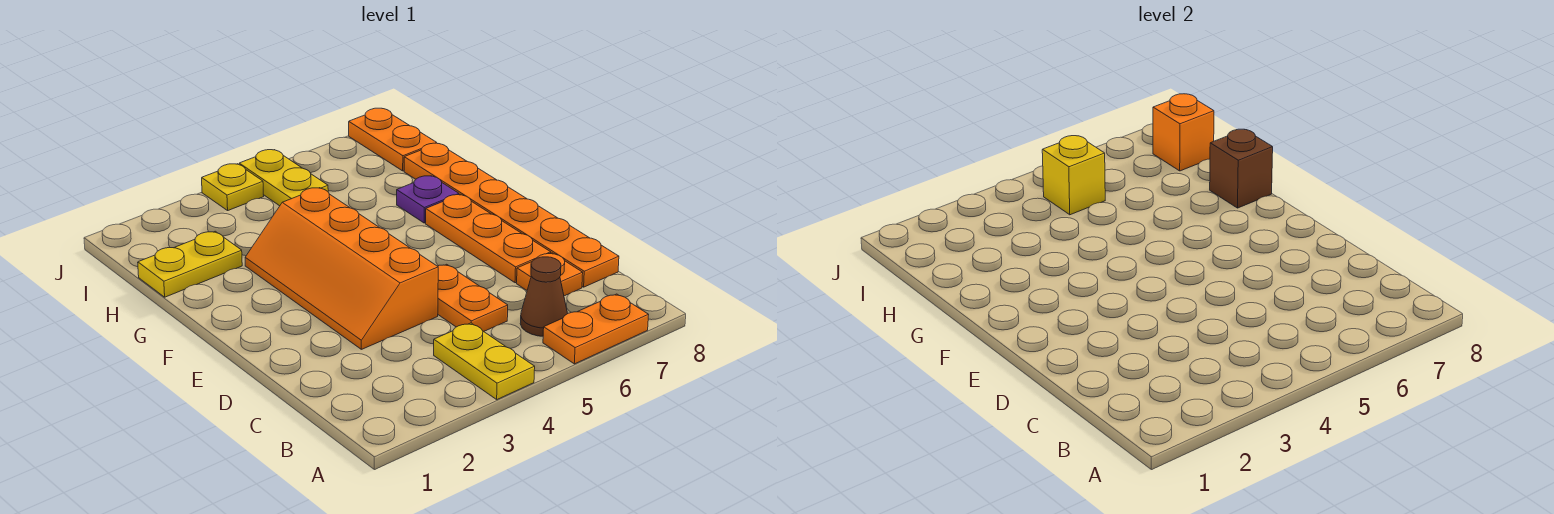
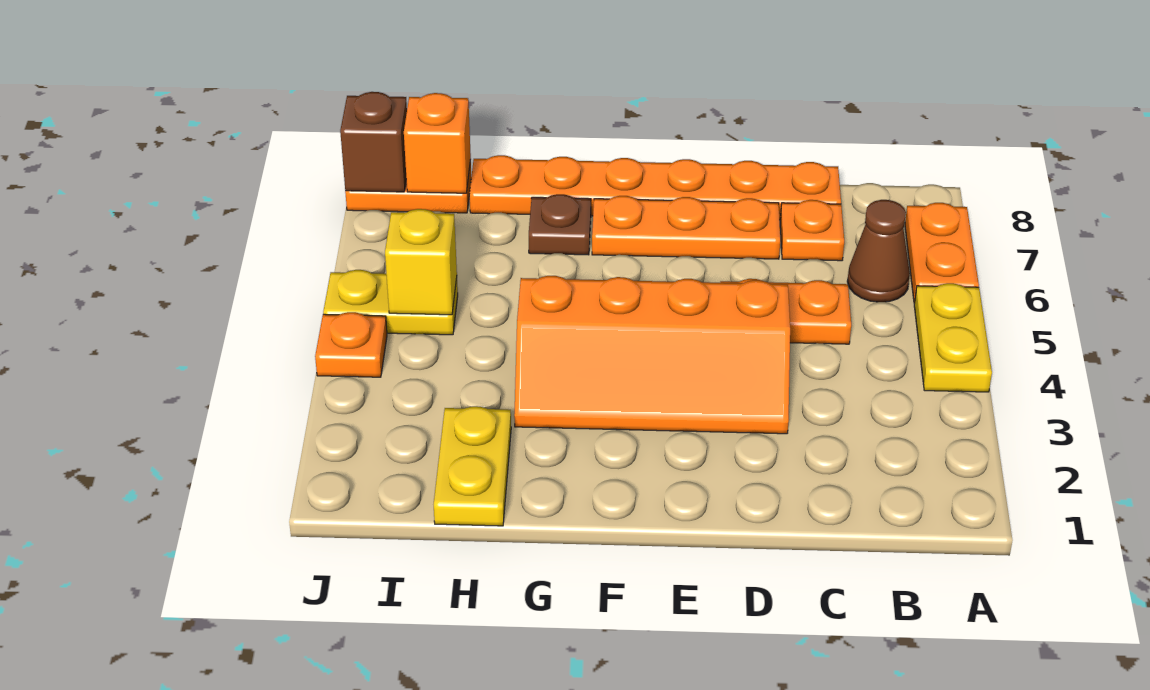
yellow 1x2 plate [434,323,535,399] -> yellow 1x2 plate turned to [914,283,992,392]
purple 1x1 plate [397,176,459,223] -> brown 1x1 plate [529,194,591,255]
brown 1x1 brick [1210,129,1273,208] -> brown 1x1 brick moved to [340,92,407,192]
yellow 1x1 plate [202,164,264,210] -> orange 1x1 plate [315,312,387,377]

